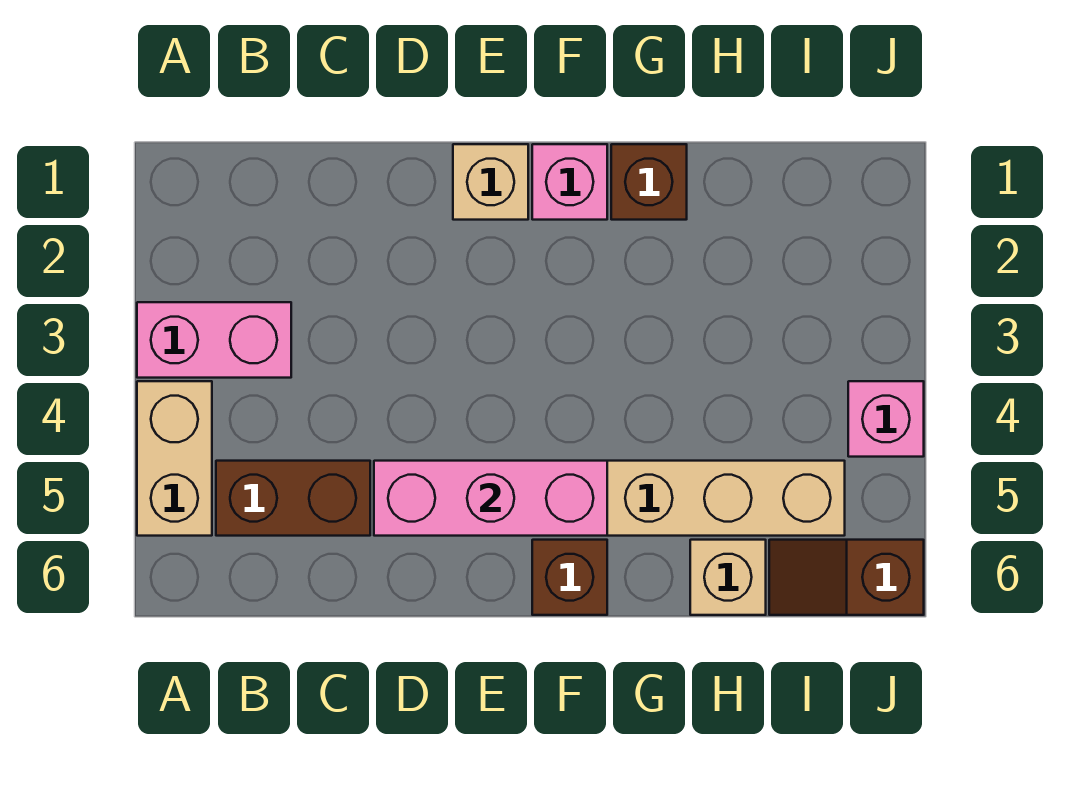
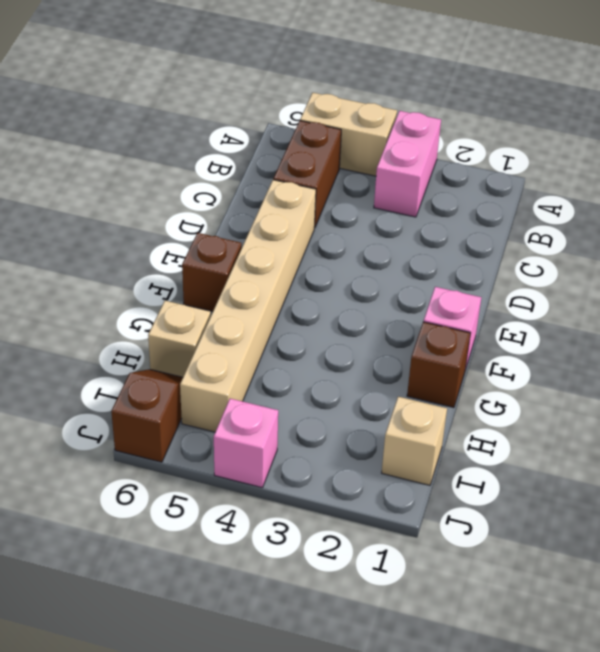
pink 1x3 brick [374,461,607,536] -> none
tan 1x1 brick [453,144,528,220] -> tan 1x1 brick moved to [382,397,447,485]

